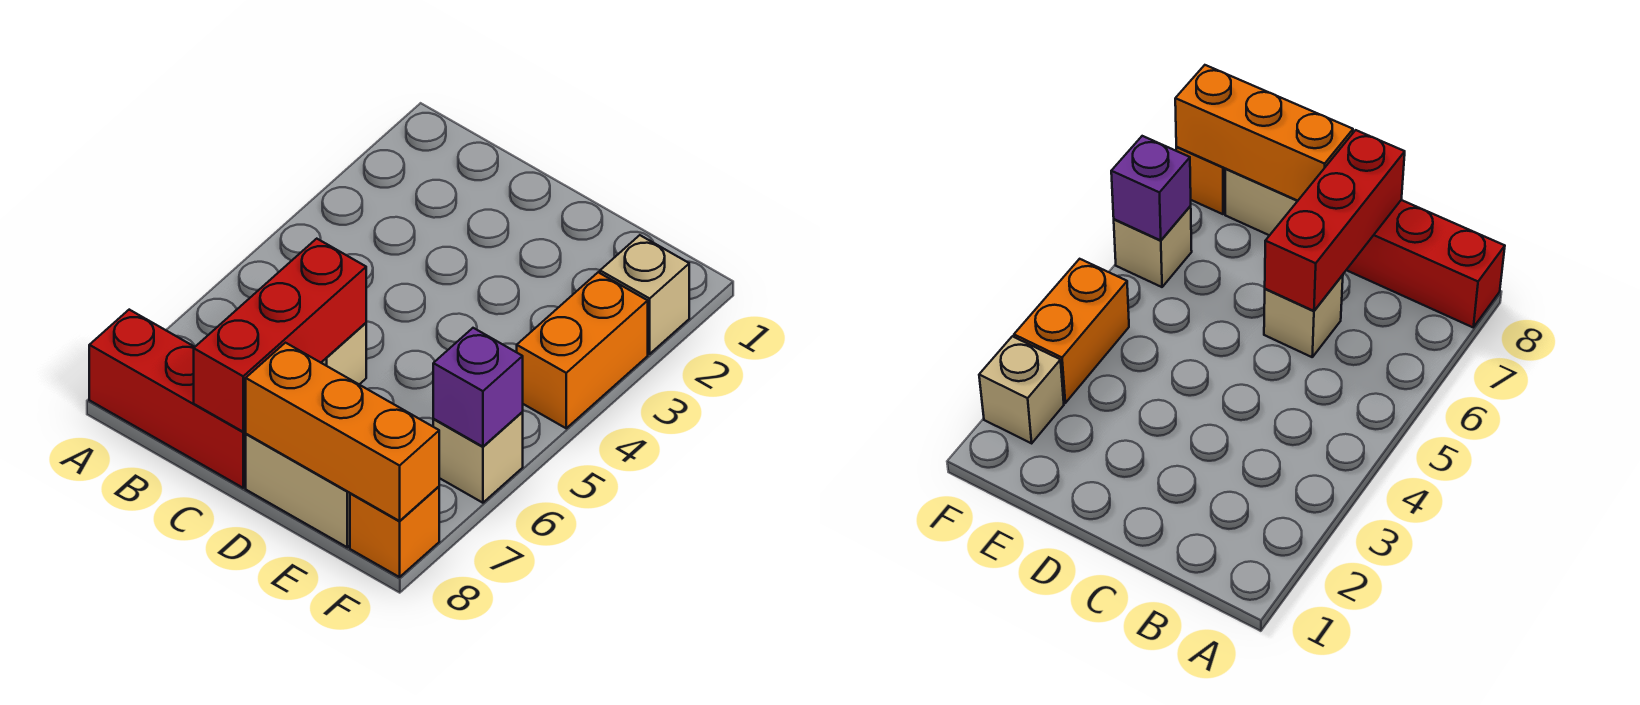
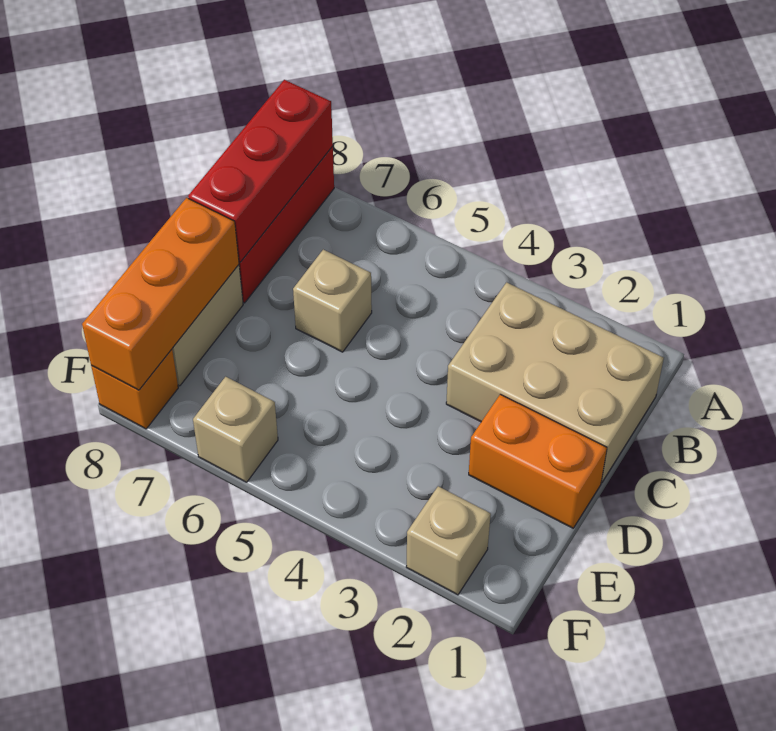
none -> tan 2x3 brick [446,282,664,482]
red 1x3 brick [194,239,366,432] -> red 1x3 brick turned to [188,80,333,262]
orange 1x2 brick [517,272,648,428] -> orange 1x2 brick moved to [469,394,607,528]
purple 1x1 brick [433,328,523,447] -> none

